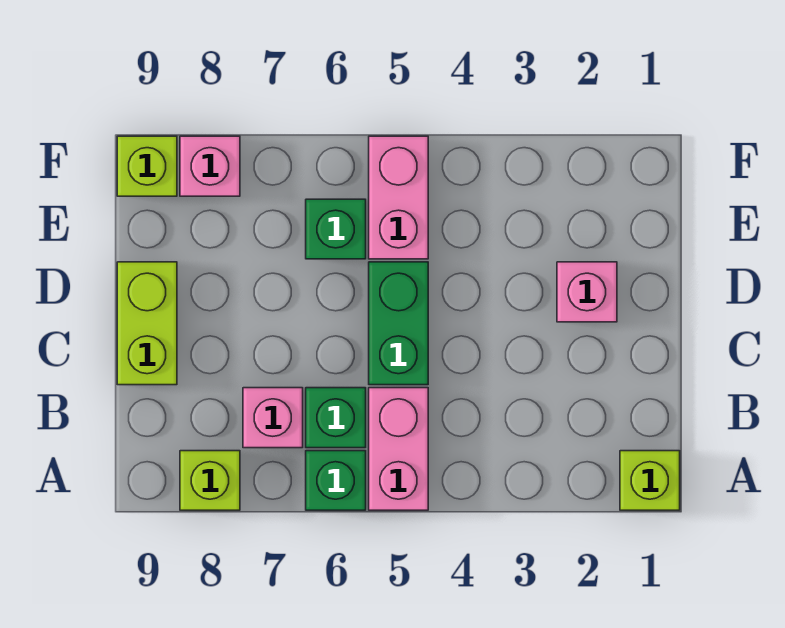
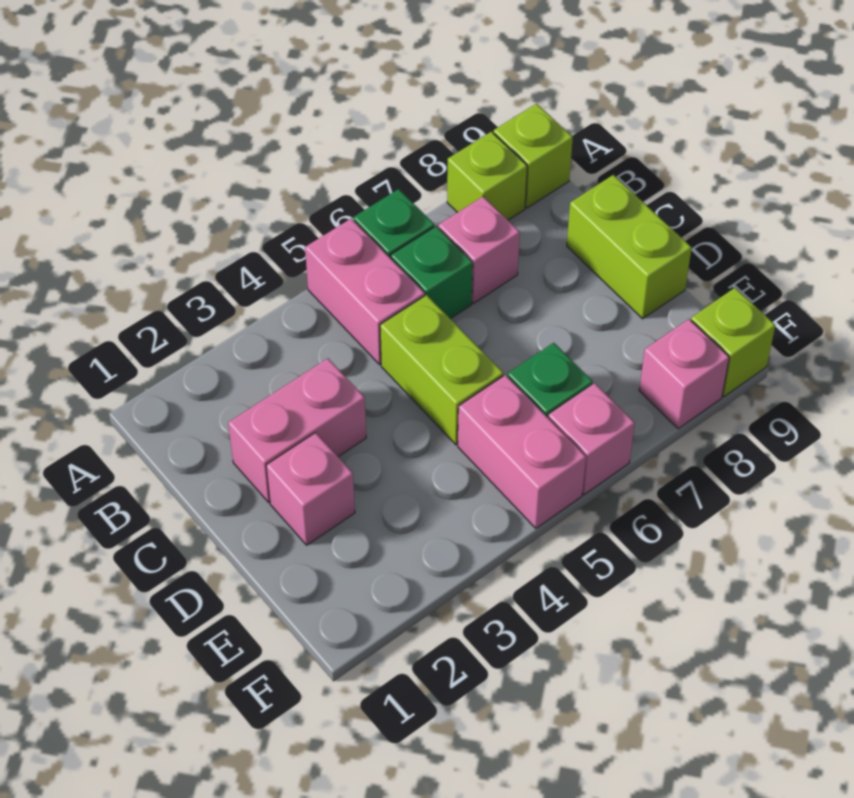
lime 1x1 brick [620,451,680,510] -> lime 1x1 brick moved to [494,104,573,208]
none -> pink 1x2 brick [228,358,366,502]
green 1x2 brick [369,262,428,385] -> lime 1x2 brick [380,295,503,445]
none -> pink 1x1 brick [548,383,635,495]

